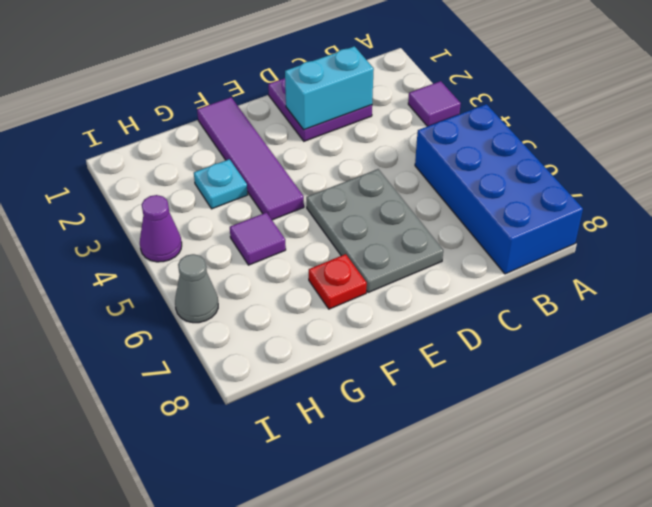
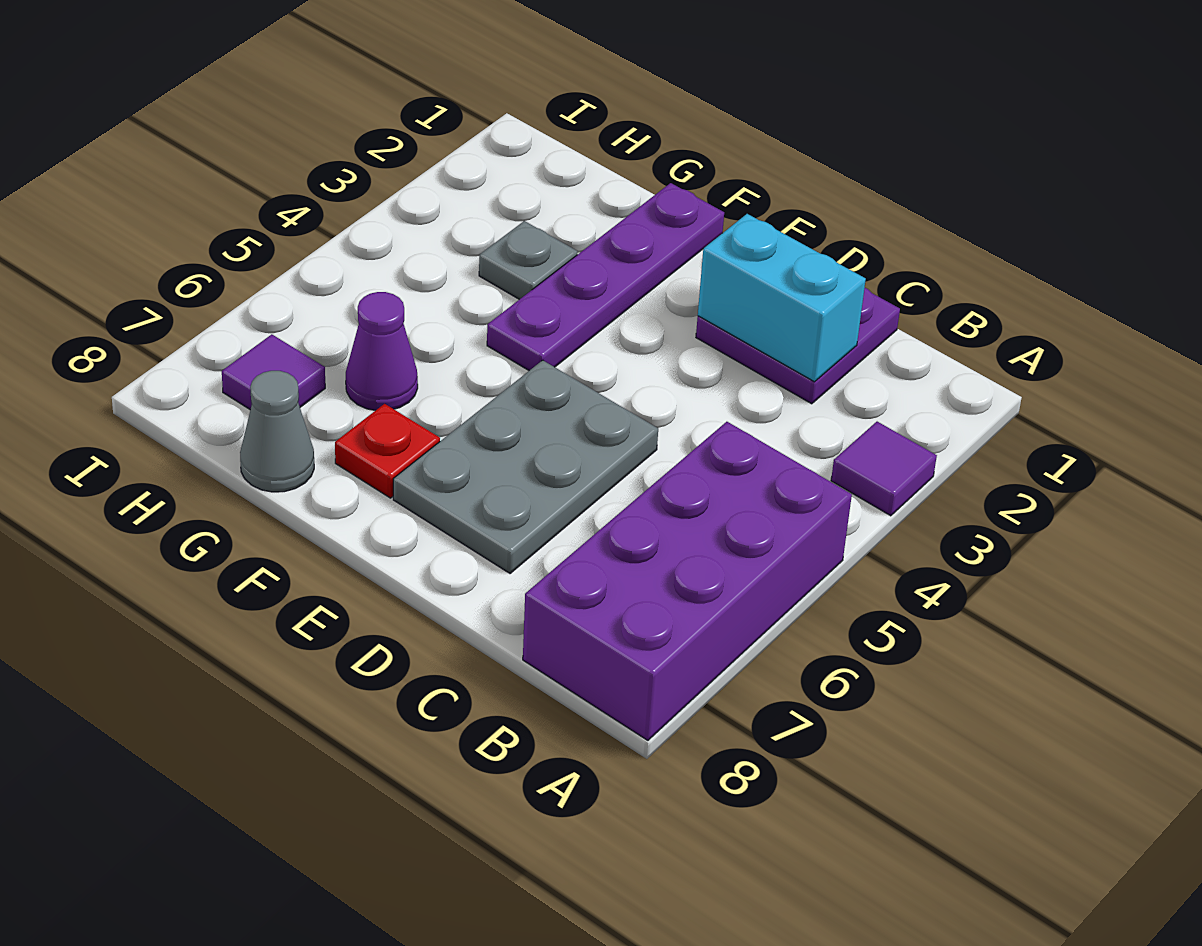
blue 2x4 brick [415,104,583,274] -> purple 2x4 brick [523,422,852,740]
purple 1x4 tile [197,97,304,220] -> purple 1x4 plate [487,183,724,371]
cyan 1x1 plate [194,159,248,209] -> grey 1x1 plate [479,221,578,299]
purple 1x1 tile [230,212,286,265] -> purple 1x1 tile moved to [222,334,325,410]
purple 1x1 cone [140,195,182,262] -> purple 1x1 cone moved to [346,292,418,411]
grey 1x1 cone [175,254,218,323] -> grey 1x1 cone moved to [240,371,314,492]

